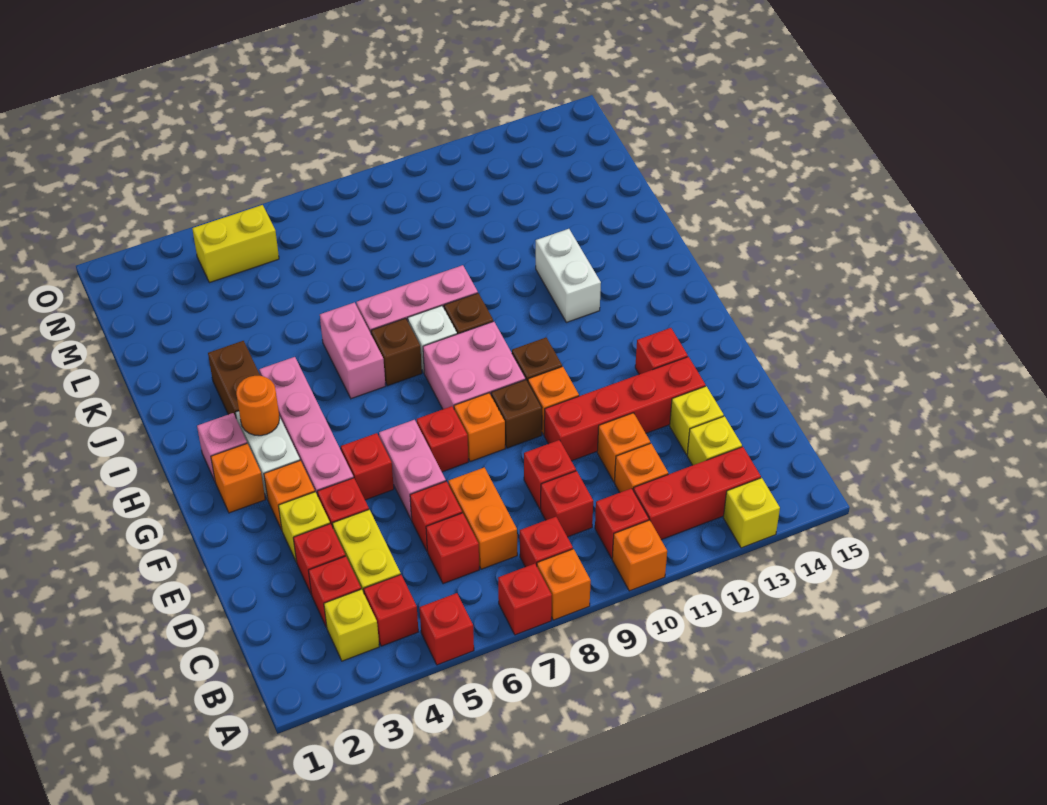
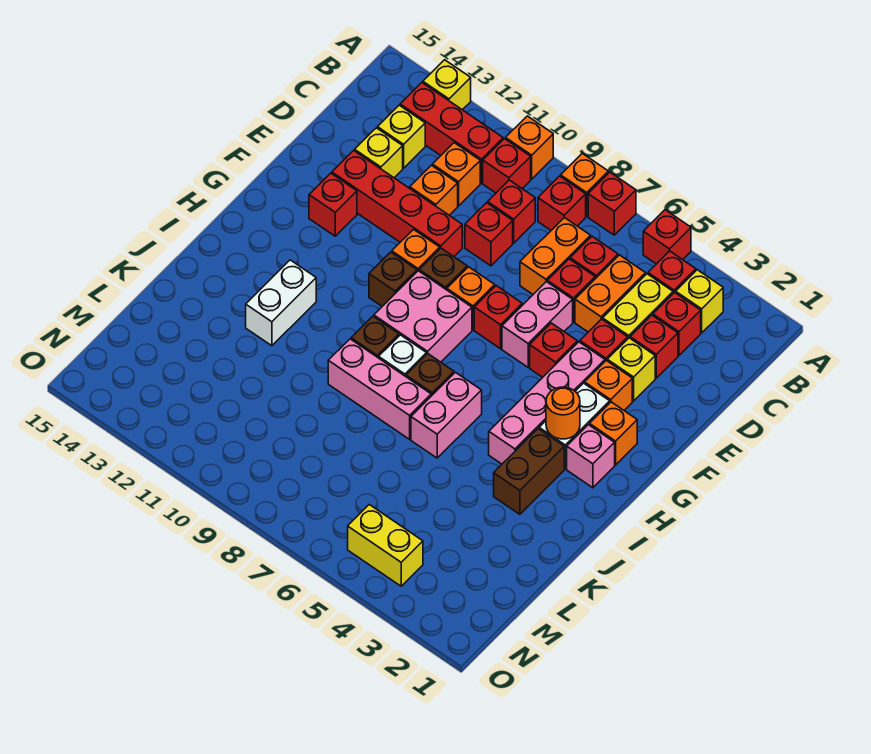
none -> orange 1x2 brick [575,255,646,332]

